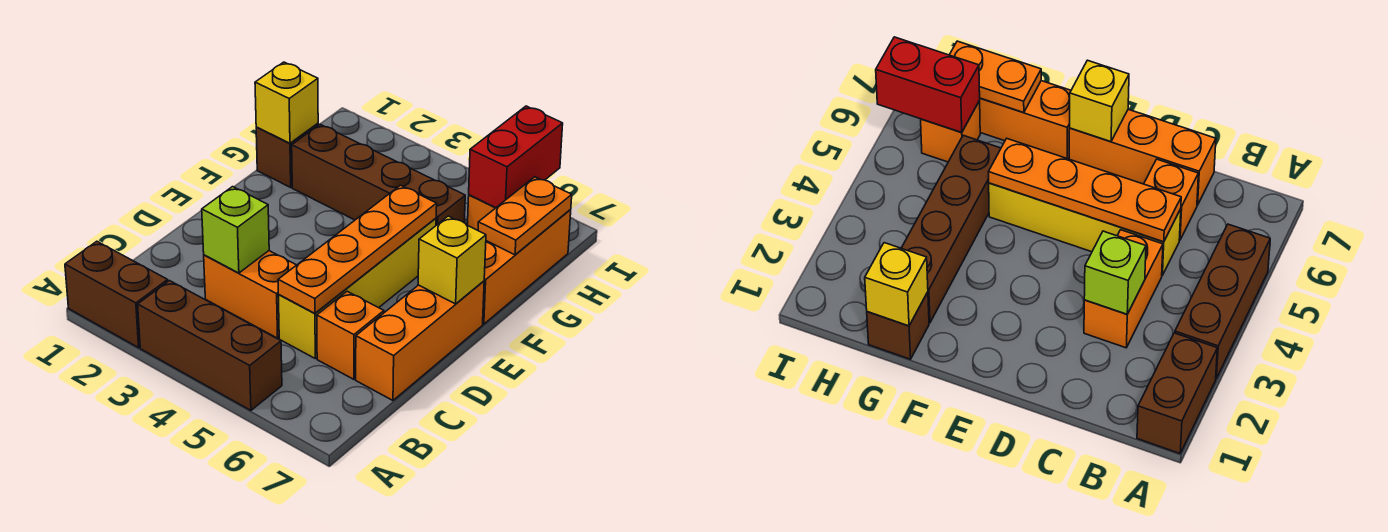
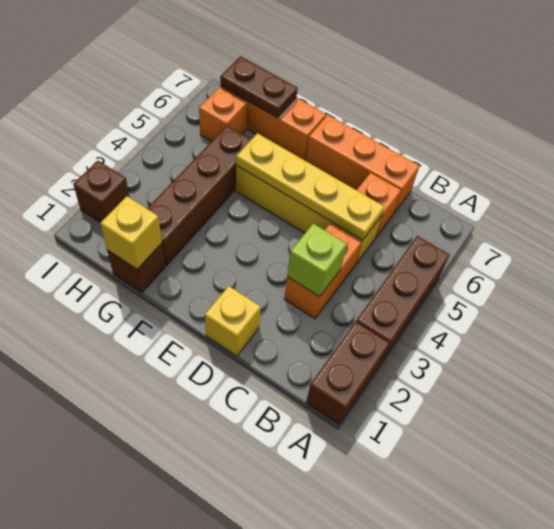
orange 1x4 plate [278,185,437,313] -> yellow 1x4 plate [236,133,384,240]
yellow 1x1 brick [418,216,486,304] -> yellow 1x1 brick moved to [205,286,261,356]
orange 1x2 plate [478,177,572,255] -> brown 1x2 plate [220,56,297,118]
red 1x2 brick [469,106,563,208] -> none
none -> brown 1x1 brick [73,161,129,223]

